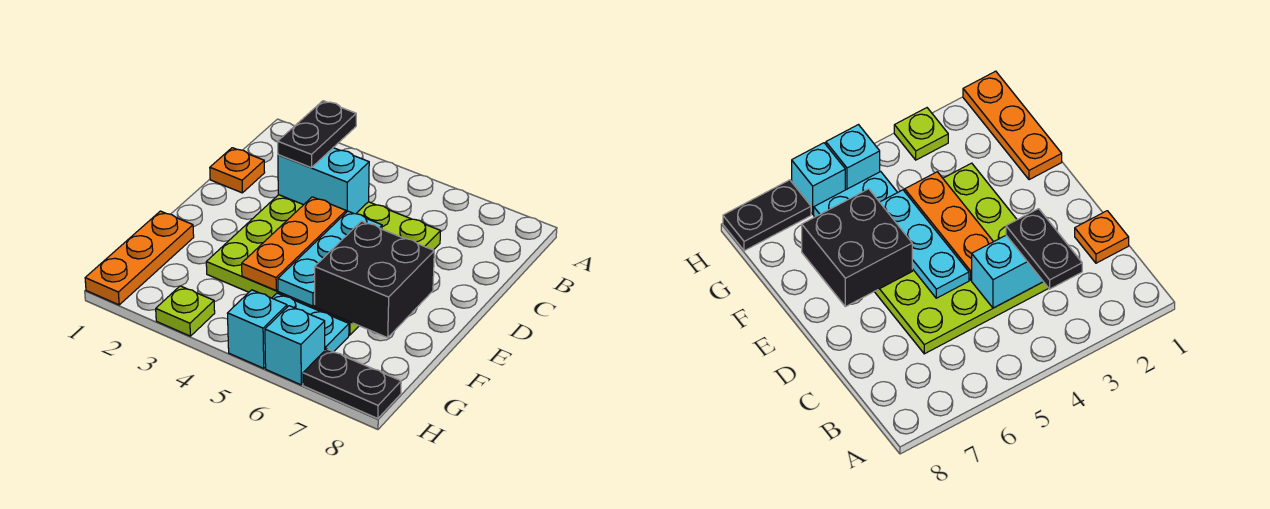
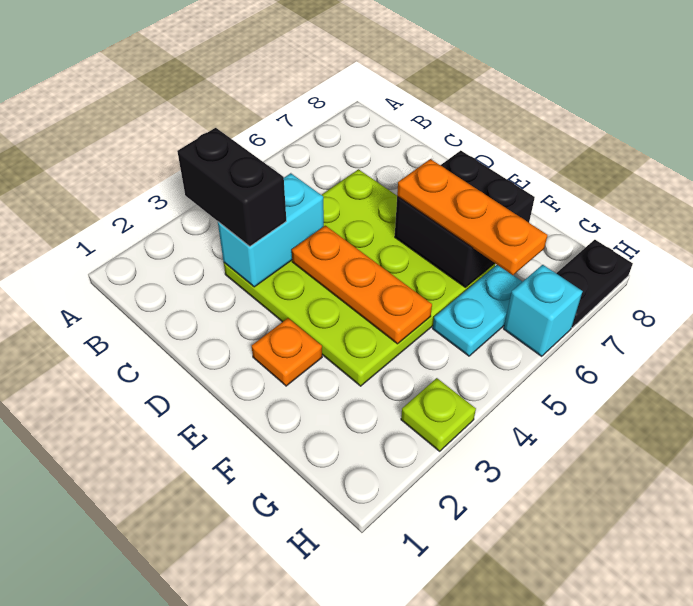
black 1x2 plate [278,101,356,168] -> black 1x2 brick [177,128,286,246]
orange 1x1 plate [210,148,265,193] -> orange 1x1 plate moved to [252,318,322,386]
cyan 1x3 plate [278,211,382,306] -> none
orange 1x3 plate [85,211,194,305] -> orange 1x3 plate moved to [397,159,548,275]
cyan 1x1 brick [227,290,287,368] -> none

